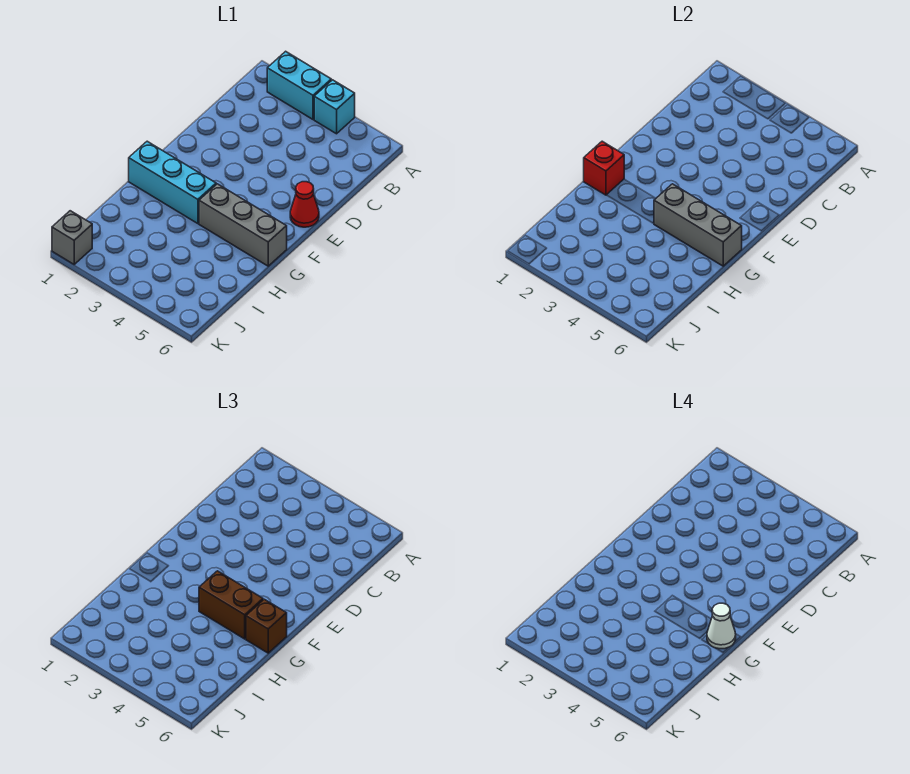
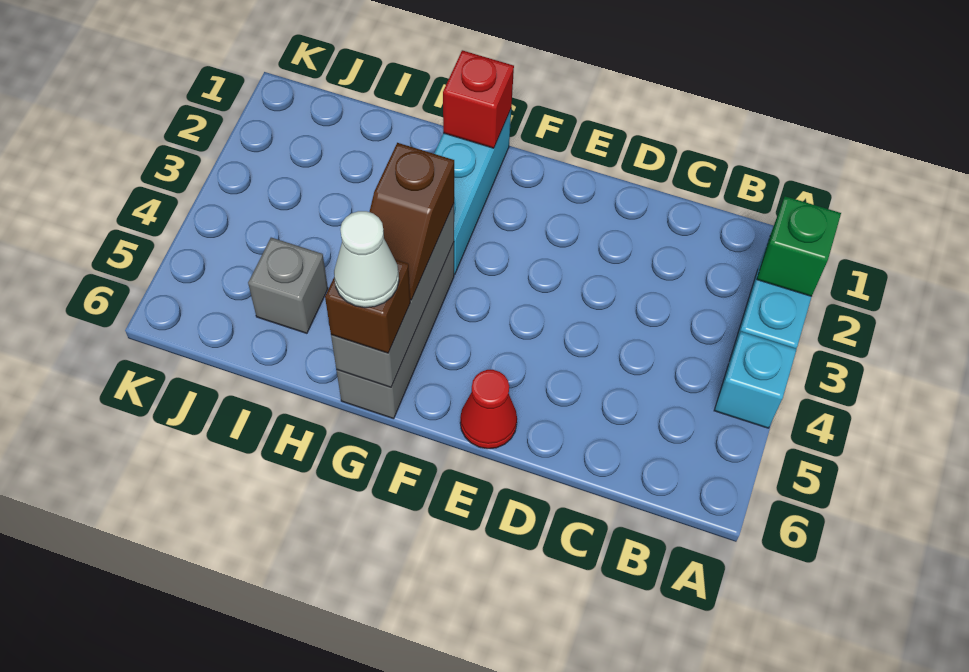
none -> green 1x1 brick [757,196,841,296]
brown 1x2 brick [199,571,263,639] -> brown 1x2 slope [370,143,454,300]
grey 1x1 brick [52,211,92,264] -> grey 1x1 brick moved to [248,238,328,333]

